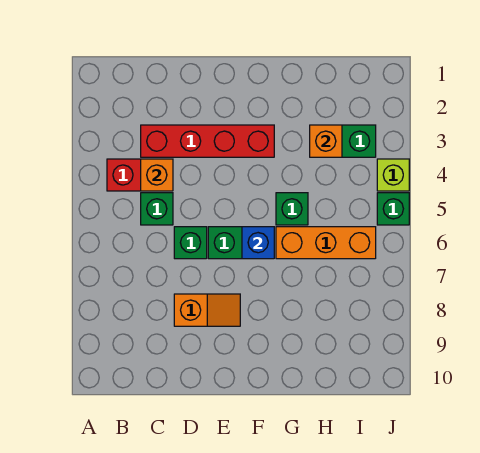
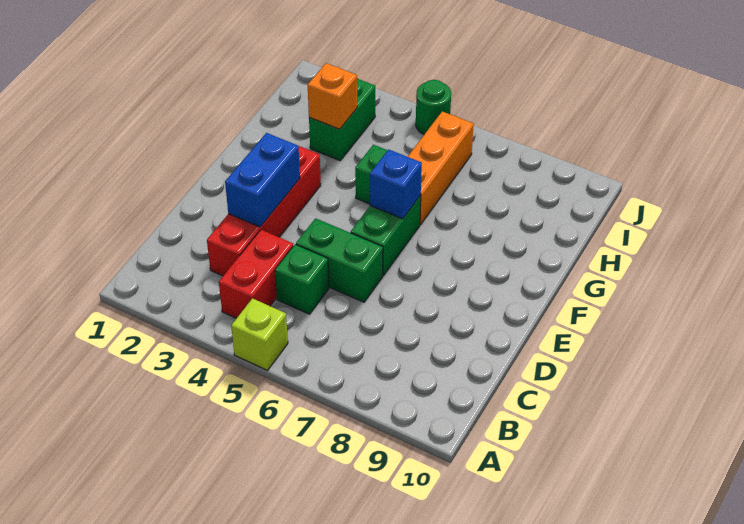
orange 1x1 brick [141,159,173,191] -> none
none -> blue 1x2 brick [225,133,300,227]
green 1x1 brick [174,227,207,259] -> green 1x2 brick [296,218,383,302]
orange 1x2 slope [174,294,240,326] -> none
lime 1x1 brick [377,159,409,191] -> lime 1x1 brick moved to [231,298,288,370]
green 1x1 brick [377,193,409,225] -> green 1x1 round brick [416,80,451,134]

